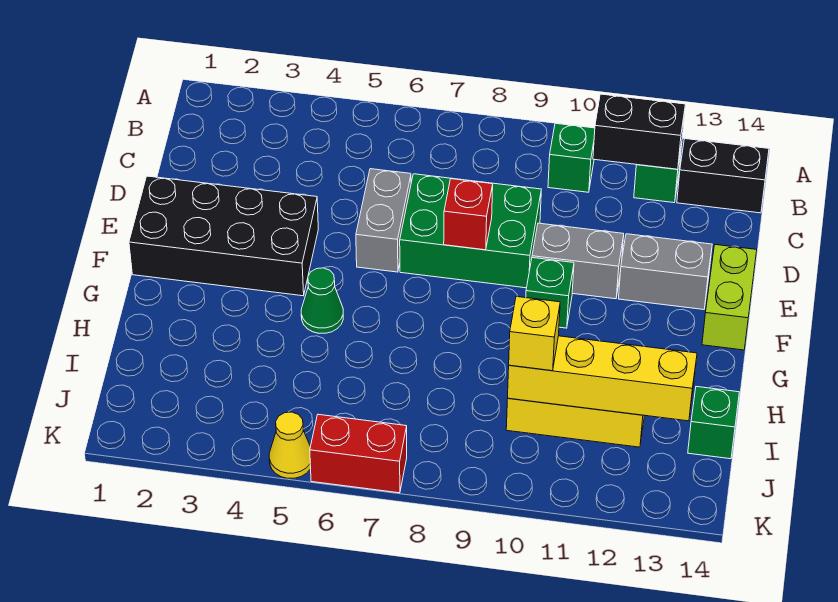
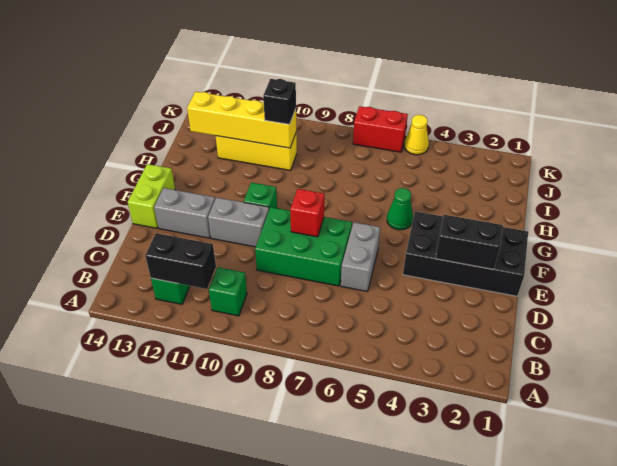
black 1x2 brick [677,139,769,213] -> black 1x2 brick moved to [436,215,503,269]
yellow 1x1 brick [509,297,560,371] -> black 1x1 brick [263,79,296,124]
green 1x1 brick [688,387,739,459] -> none

